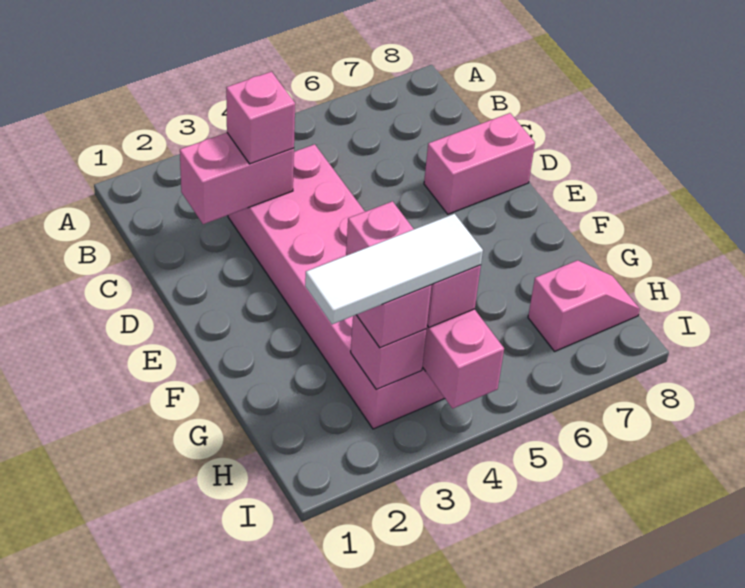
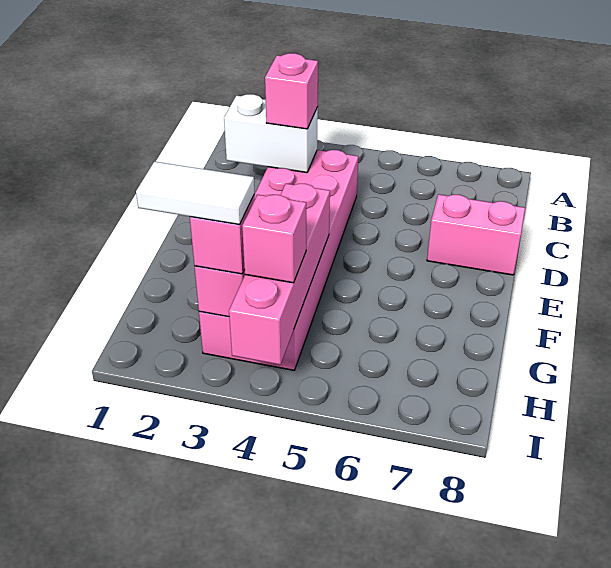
pink 1x2 brick [180,133,294,224] -> white 1x2 brick [224,94,318,173]
white 1x3 tile [305,214,483,324] -> white 1x2 tile [136,162,254,225]
pink 1x2 slope [528,260,640,351] -> none

